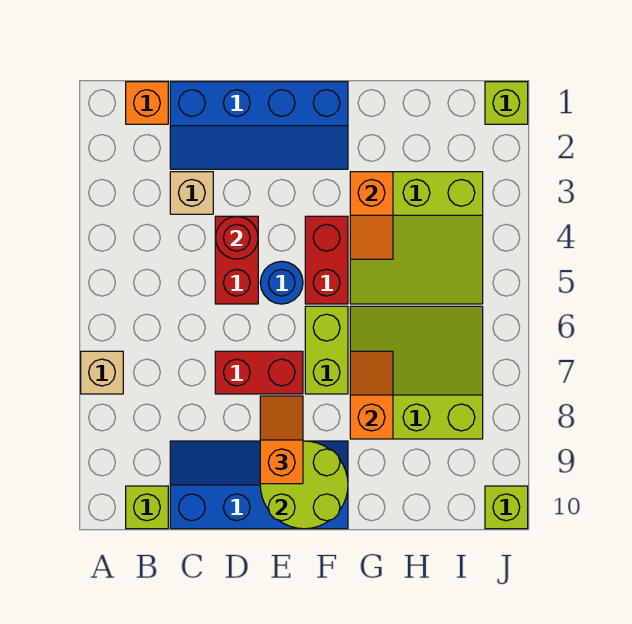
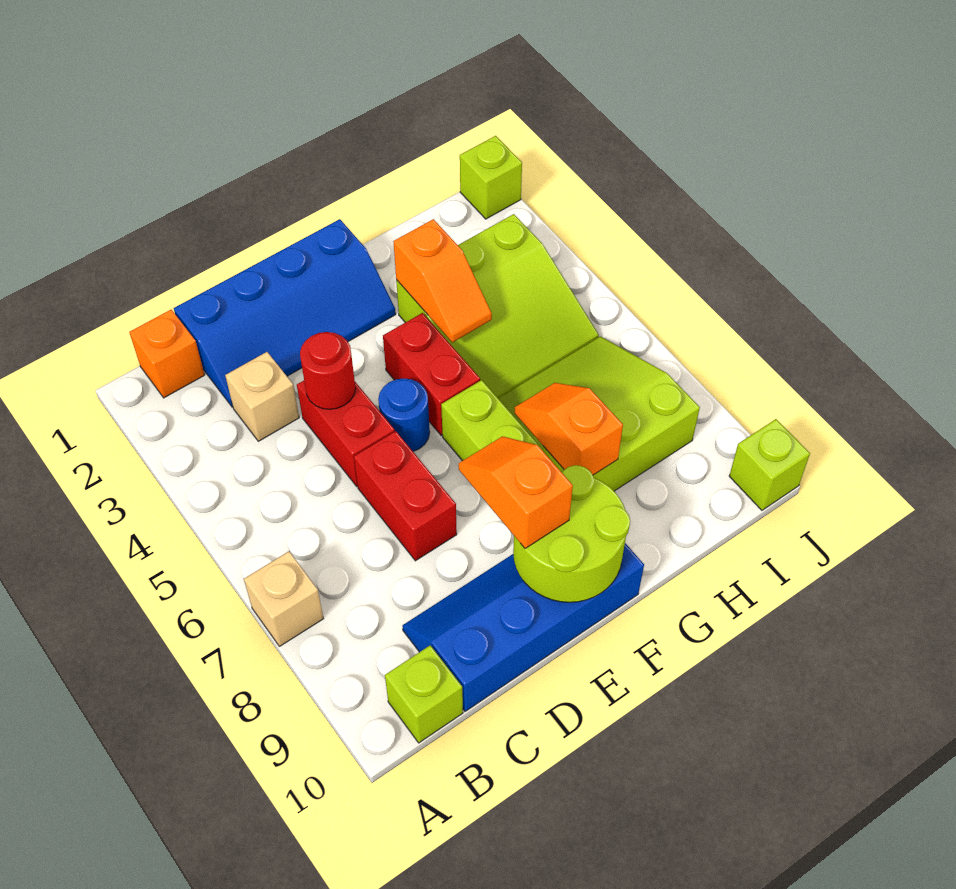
red 1x2 brick [215,351,303,394] -> red 1x2 brick turned to [354,431,457,561]

